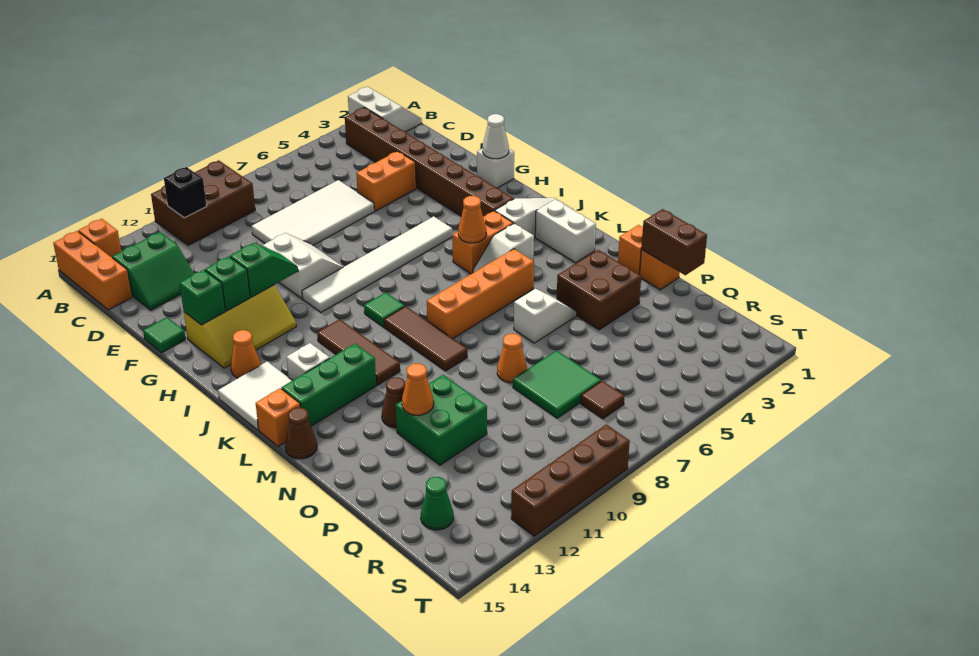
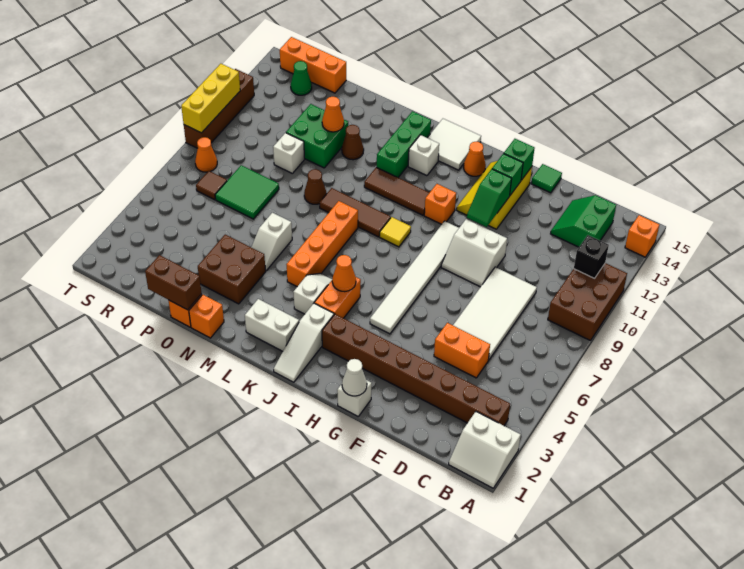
orange 1x3 brick [53,231,132,310] -> orange 1x3 brick moved to [280,37,346,93]
orange 1x2 brick [356,151,416,211] -> orange 1x2 brick turned to [434,323,490,378]
green 1x1 tile [364,292,405,327] -> yellow 1x1 tile [380,217,411,247]
orange 1x1 brick [256,388,300,446] -> orange 1x1 brick moved to [424,184,456,224]
brown 1x1 cone [285,408,317,459] -> brown 1x1 cone moved to [304,169,326,204]
orange 1x1 cone [497,334,527,383] -> orange 1x1 cone moved to [195,137,217,172]
none -> white 1x1 brick [273,133,305,173]
none -> yellow 1x3 brick [181,64,240,133]

